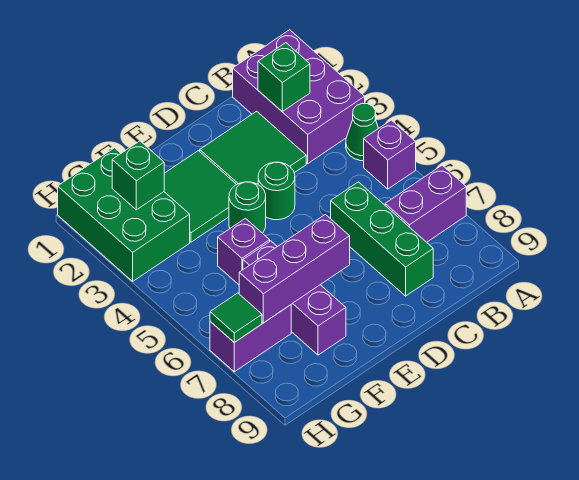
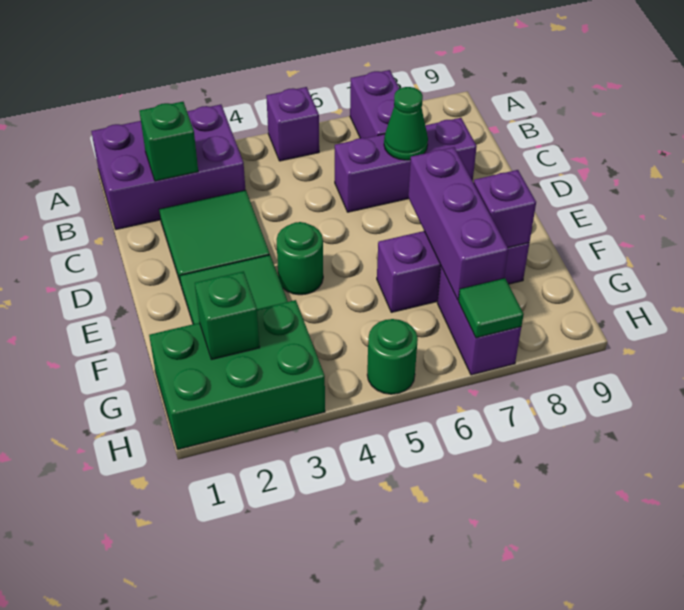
green 1x1 cone [346,103,378,161] -> green 1x1 cone moved to [384,87,428,160]
green 1x3 brick [331,182,433,296] -> purple 1x3 brick [335,118,477,212]
green 1x1 round brick [258,162,295,220] -> green 1x1 round brick moved to [367,319,418,394]
purple 1x1 brick [218,218,270,285] -> purple 1x1 brick moved to [474,170,536,248]

